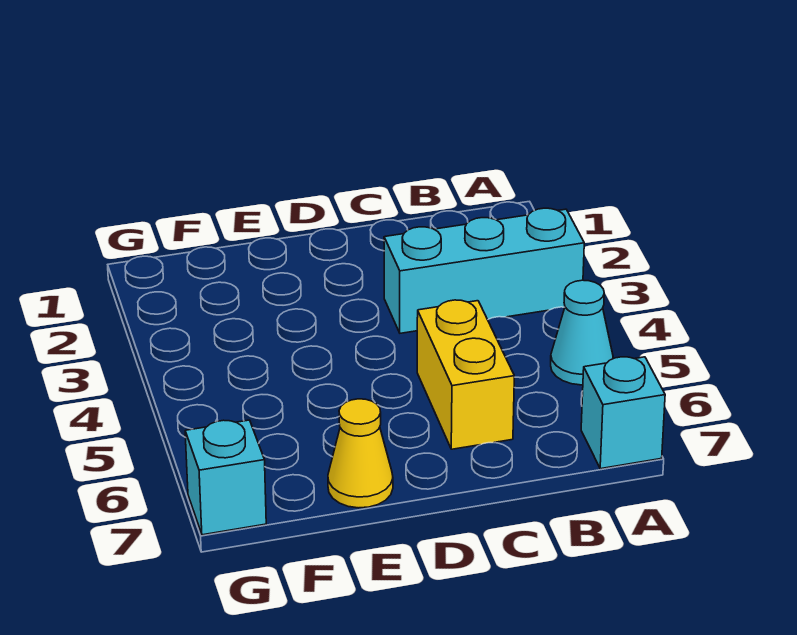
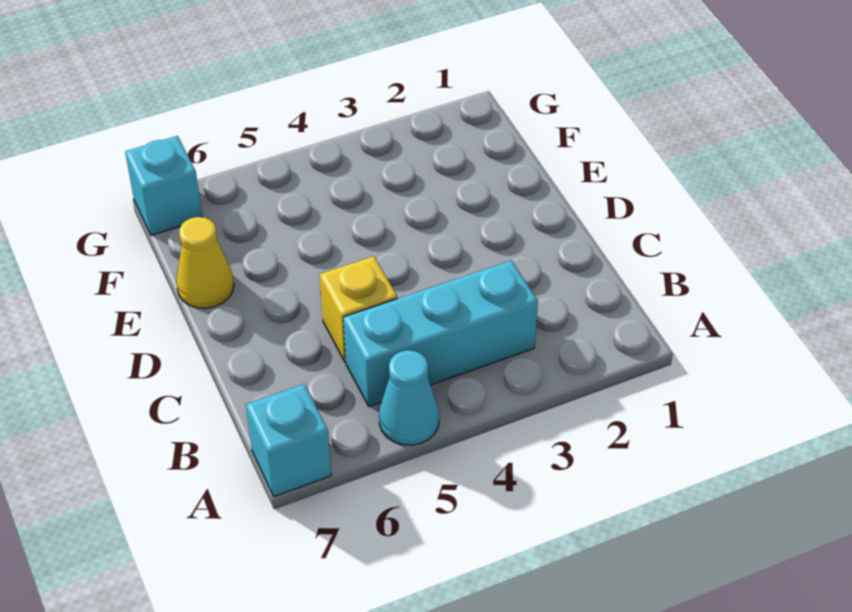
cyan 1x3 brick [384,208,584,333] -> cyan 1x3 brick turned to [343,261,538,407]
yellow 1x2 brick [417,300,514,449] -> yellow 1x1 brick [320,256,397,362]

